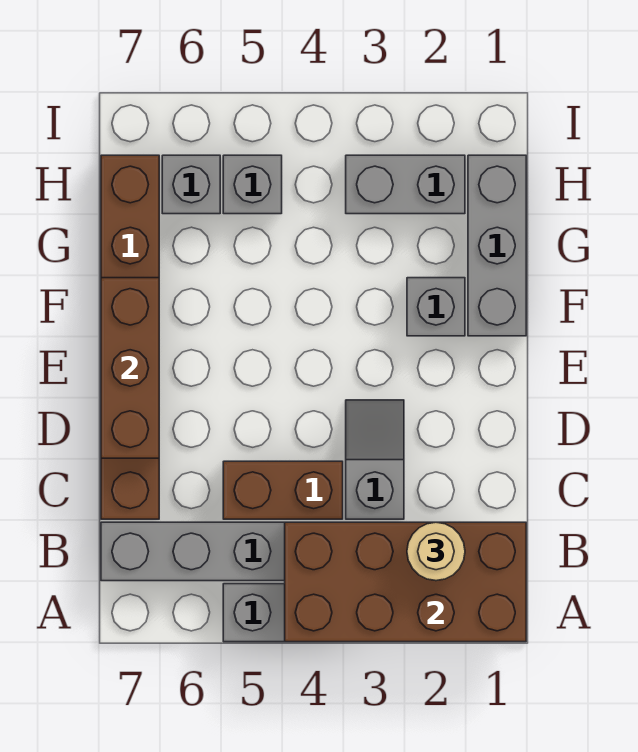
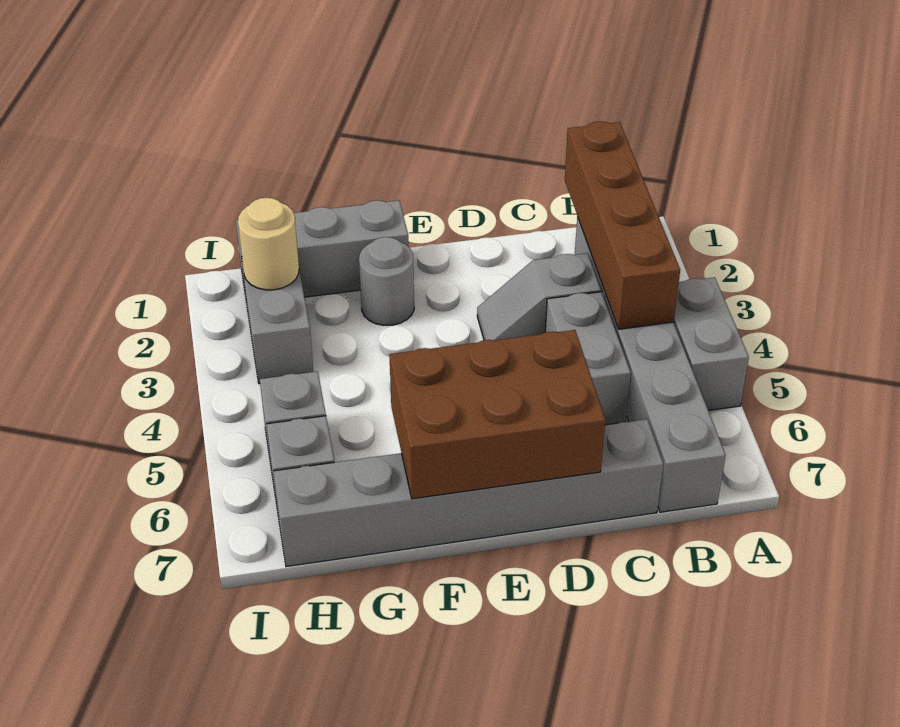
brown 2x4 brick [285,522,526,642] -> brown 1x4 brick [565,121,680,329]
tan 1x1 round brick [407,522,465,581] -> tan 1x1 round brick moved to [238,198,299,290]
brown 1x2 brick [223,461,343,519] -> grey 1x2 brick [545,292,631,425]
brown 1x6 brick [101,155,159,519] -> grey 1x6 brick [273,419,663,567]
brown 1x3 brick [101,278,159,458] -> brown 2x3 brick [389,330,606,499]
grey 1x1 brick [407,278,465,336] -> grey 1x1 round brick [359,237,414,325]

